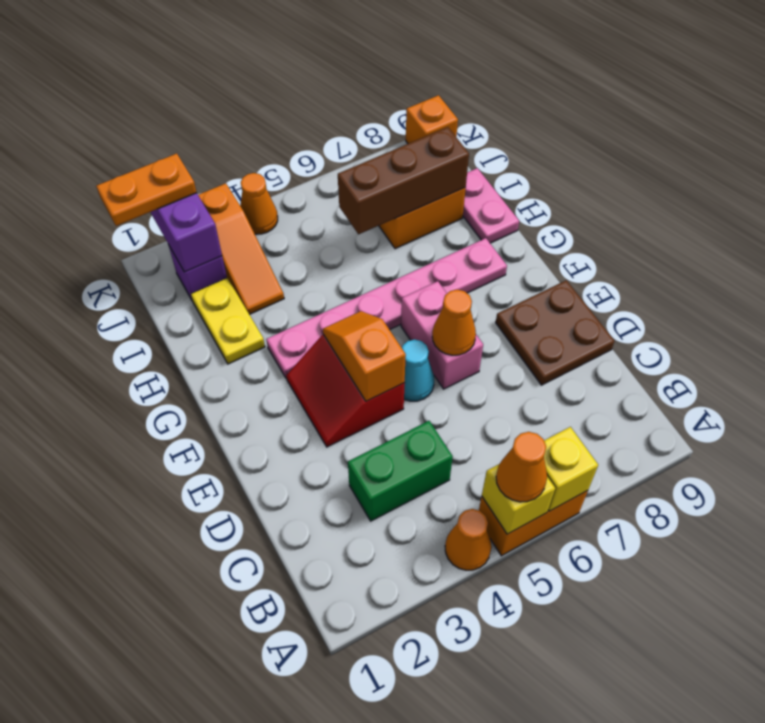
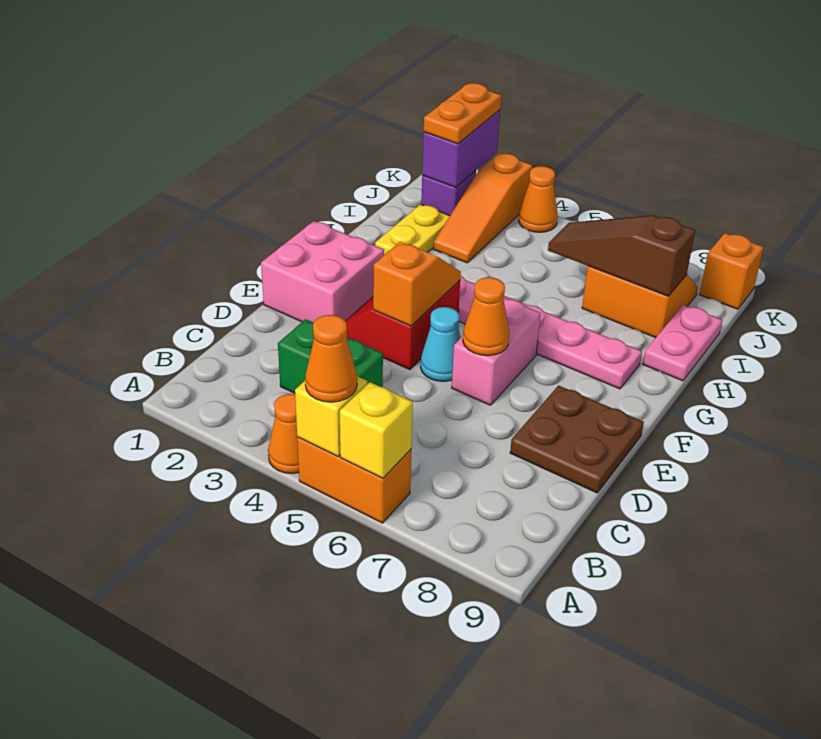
none -> pink 2x2 brick [261,221,384,322]
brown 1x3 brick [338,127,469,234] -> brown 1x3 slope [548,215,695,296]
orange 1x2 plate [96,153,197,226] -> orange 1x2 plate turned to [424,83,501,144]

